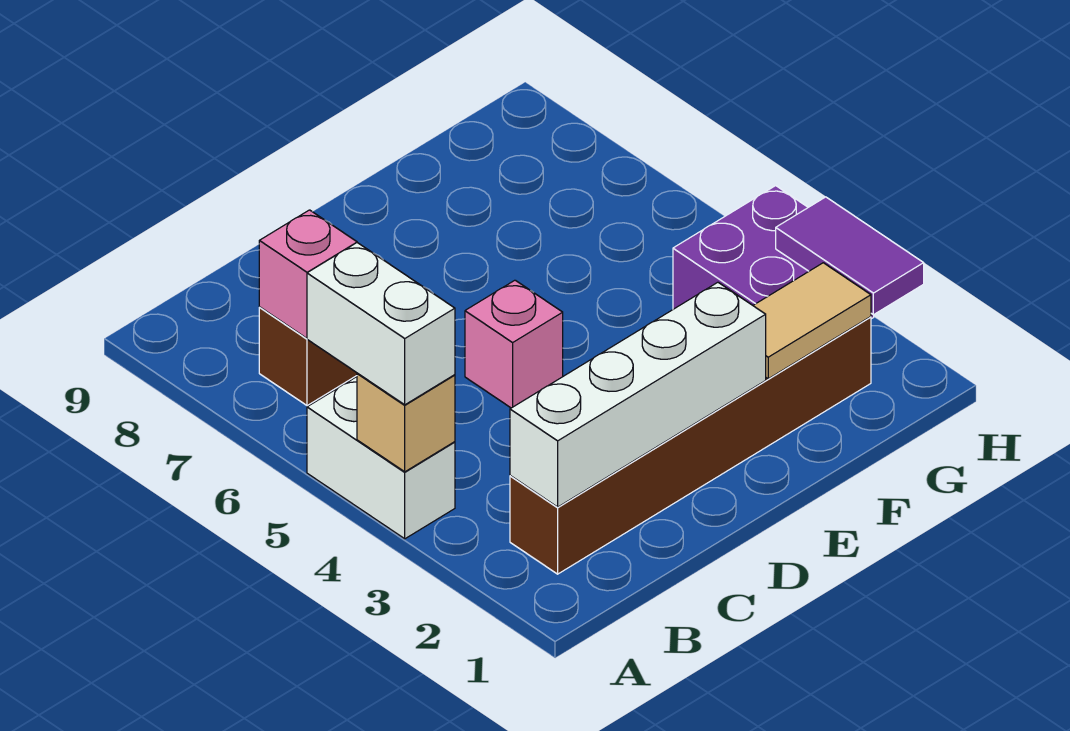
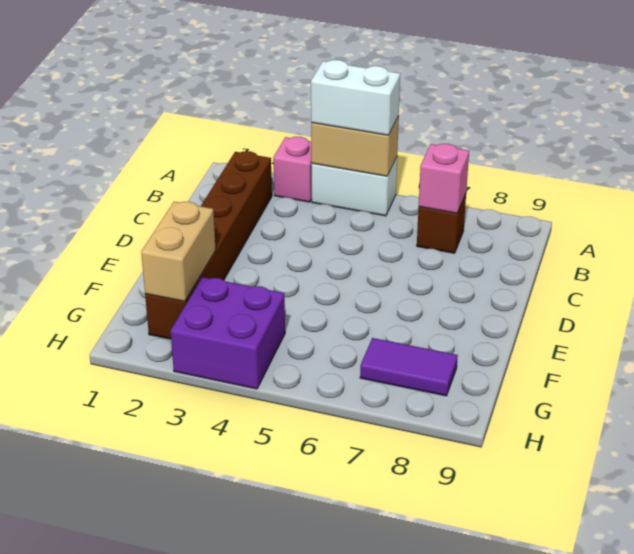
tan 1x1 brick [357,373,455,472] -> tan 1x2 brick [311,116,399,176]
white 1x4 brick [510,282,766,507] -> none
pink 1x1 brick [465,280,563,408] -> pink 1x1 brick moved to [273,137,312,202]
tan 1x2 tile [753,263,871,379] -> tan 1x2 brick [141,202,216,302]
purple 1x2 tile [776,197,924,315] -> purple 1x2 tile moved to [360,338,458,396]

